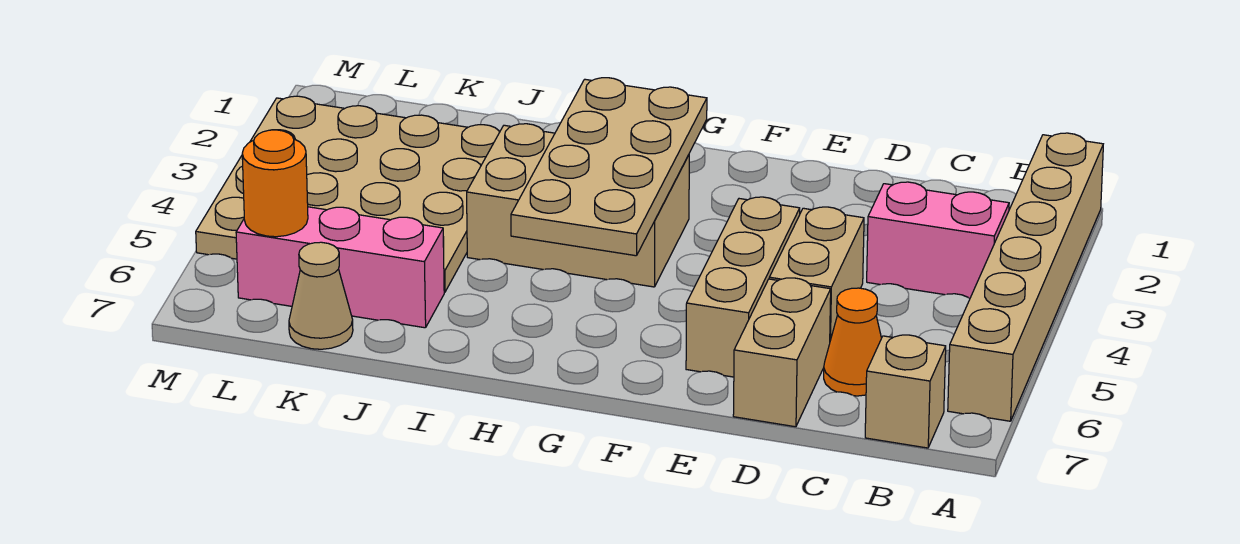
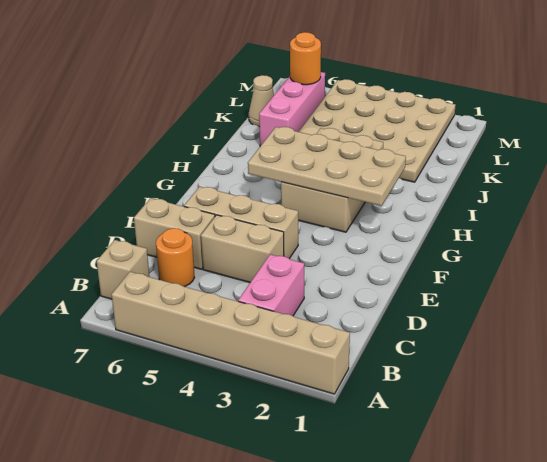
orange 1x1 cone [824,288,881,396] -> orange 1x1 round brick [156,228,194,287]

